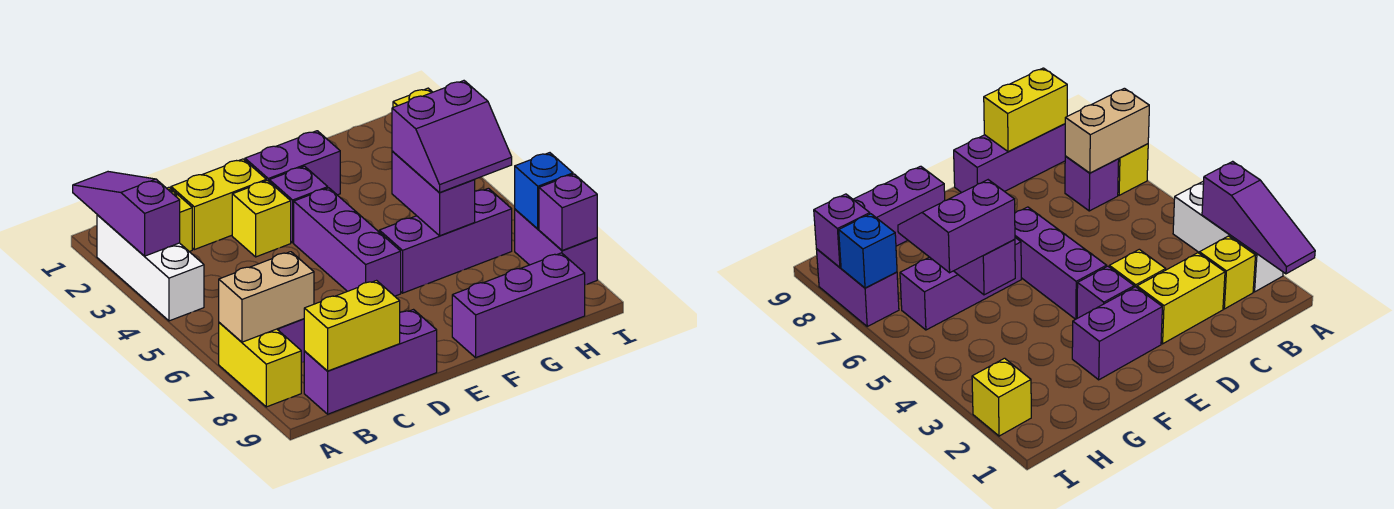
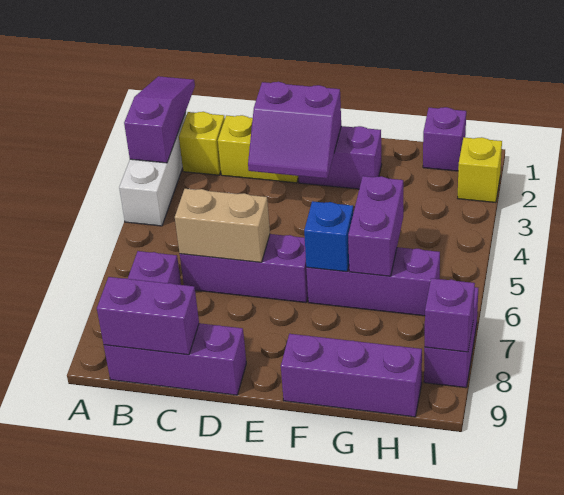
yellow 1x2 brick [219,323,301,407] -> none
tan 1x2 brick [219,252,314,342] -> tan 1x2 brick moved to [175,189,270,262]
yellow 1x2 brick [304,281,400,371] -> purple 1x2 brick [97,277,199,355]
yellow 1x1 brick [232,181,291,257] -> none
purple 1x1 brick [269,166,328,243] -> purple 1x1 brick moved to [423,107,466,171]
purple 1x3 brick [294,188,401,296] -> purple 1x3 brick turned to [180,234,308,303]
purple 2x2 slope [392,81,512,192] -> purple 2x2 slope moved to [248,82,341,179]
blue 1x1 brick [515,153,573,229] -> blue 1x1 brick moved to [304,201,353,272]

